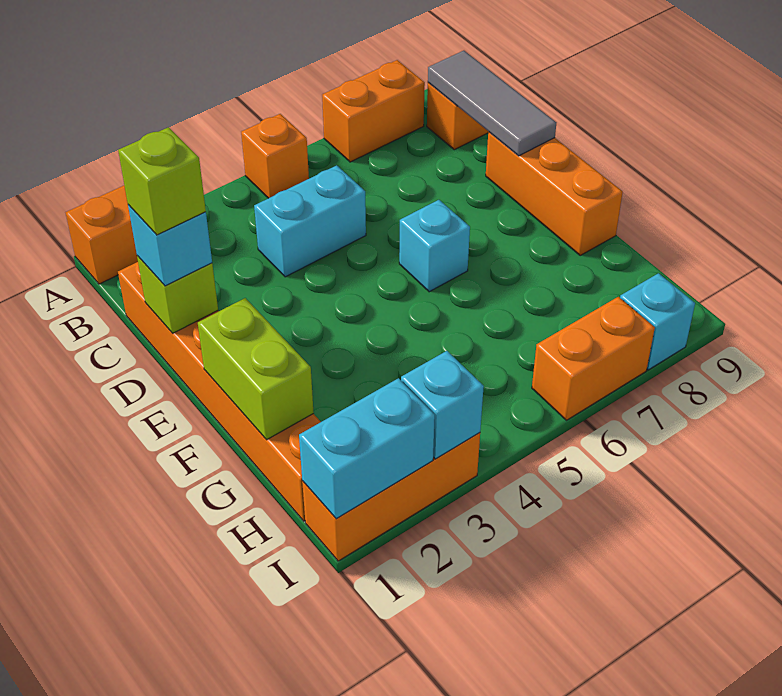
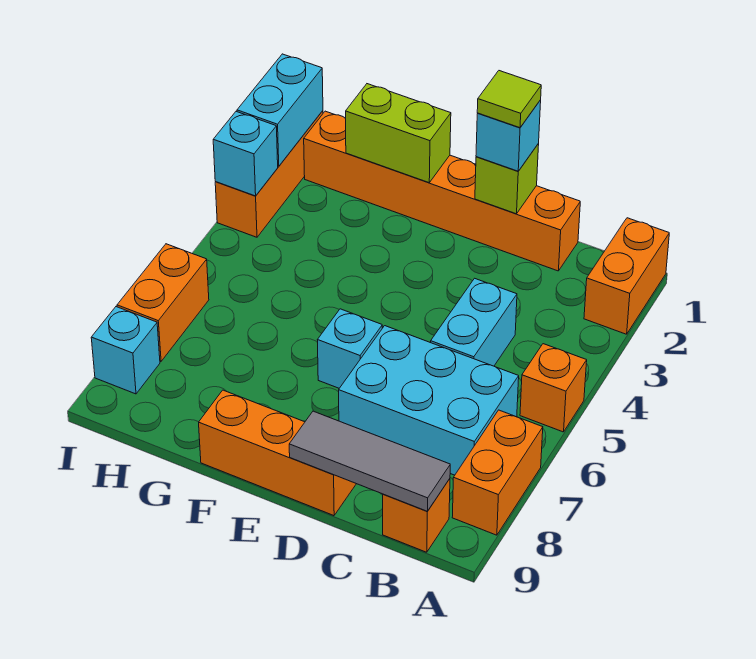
none -> cyan 2x3 brick [339,326,519,475]
lime 1x1 brick [118,127,206,235] -> lime 1x1 tile [477,71,541,128]

